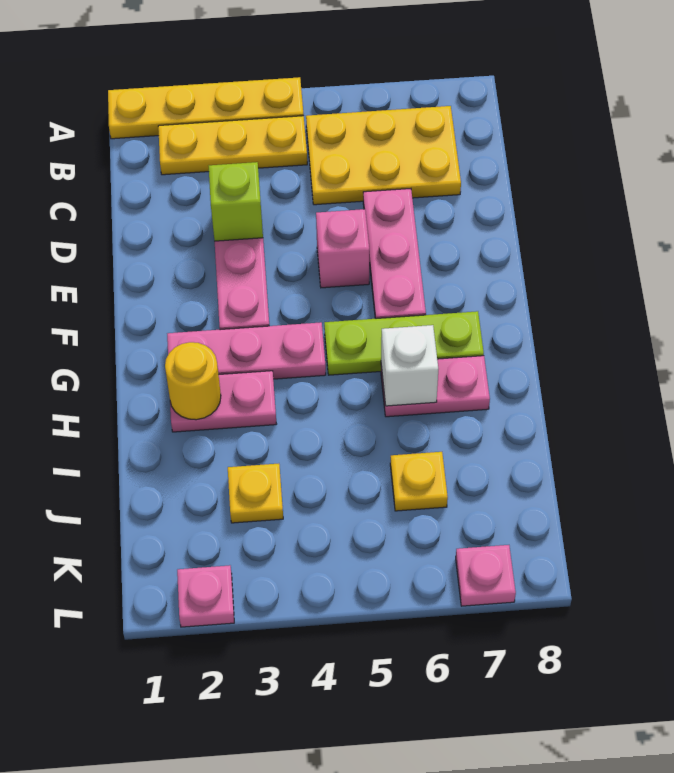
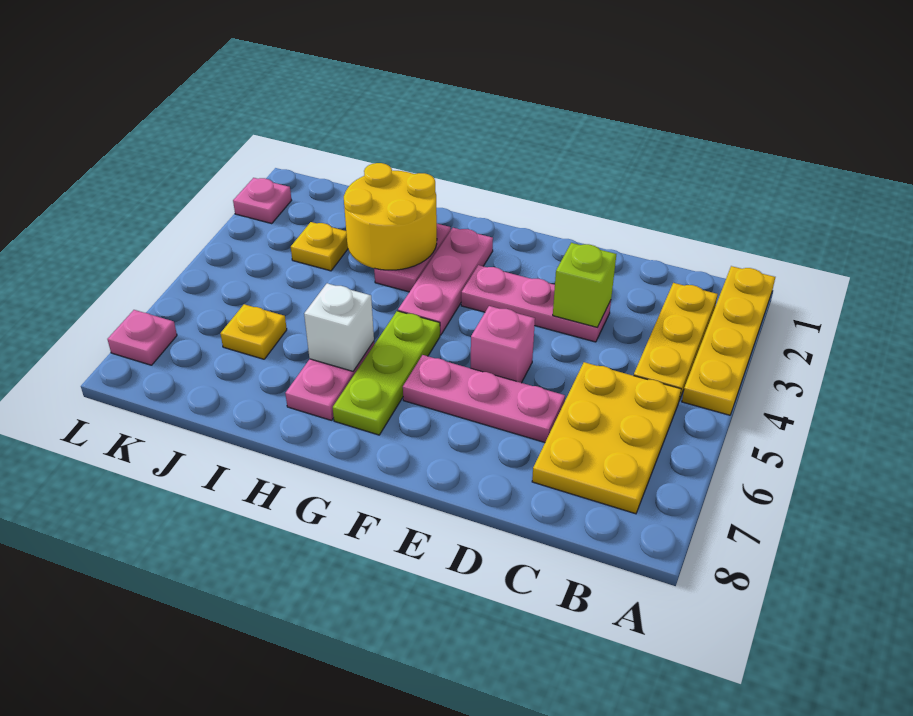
yellow 1x1 round brick [165,342,221,420] -> yellow 2x2 round brick [344,163,437,270]

